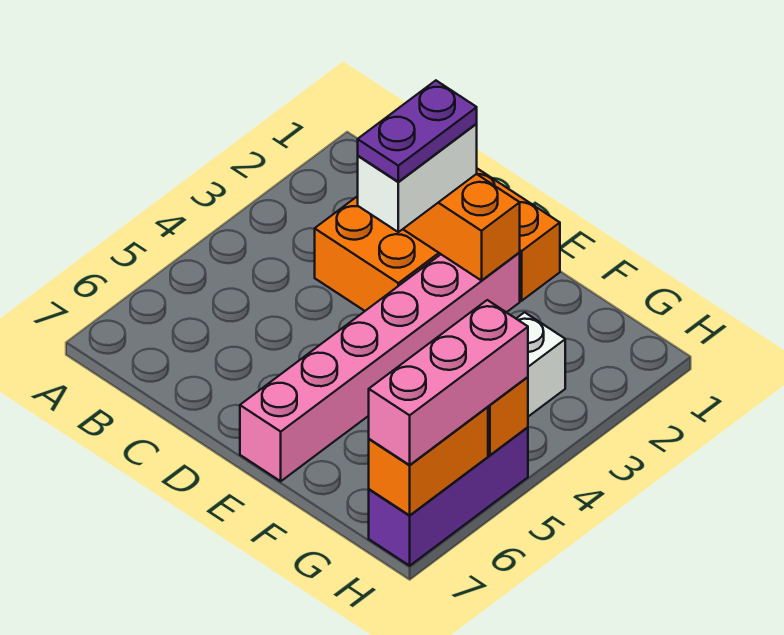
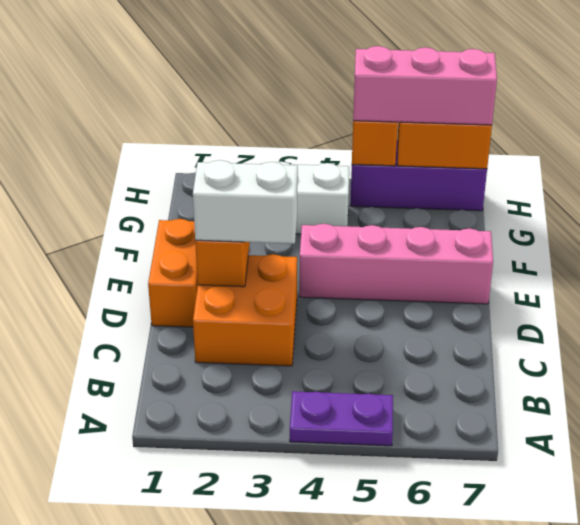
purple 1x2 plate [358,81,477,182] -> purple 1x2 plate moved to [290,391,393,446]
pink 1x6 brick [240,253,520,481] -> pink 1x4 brick [299,224,493,304]

